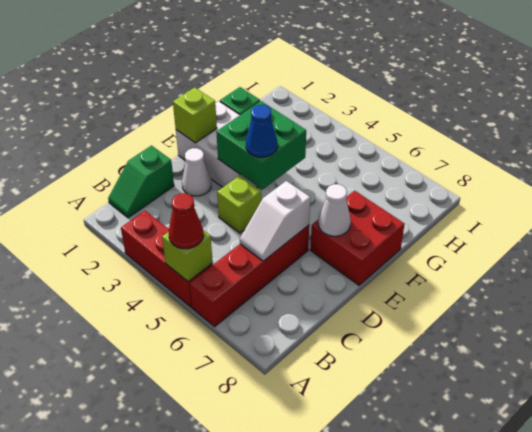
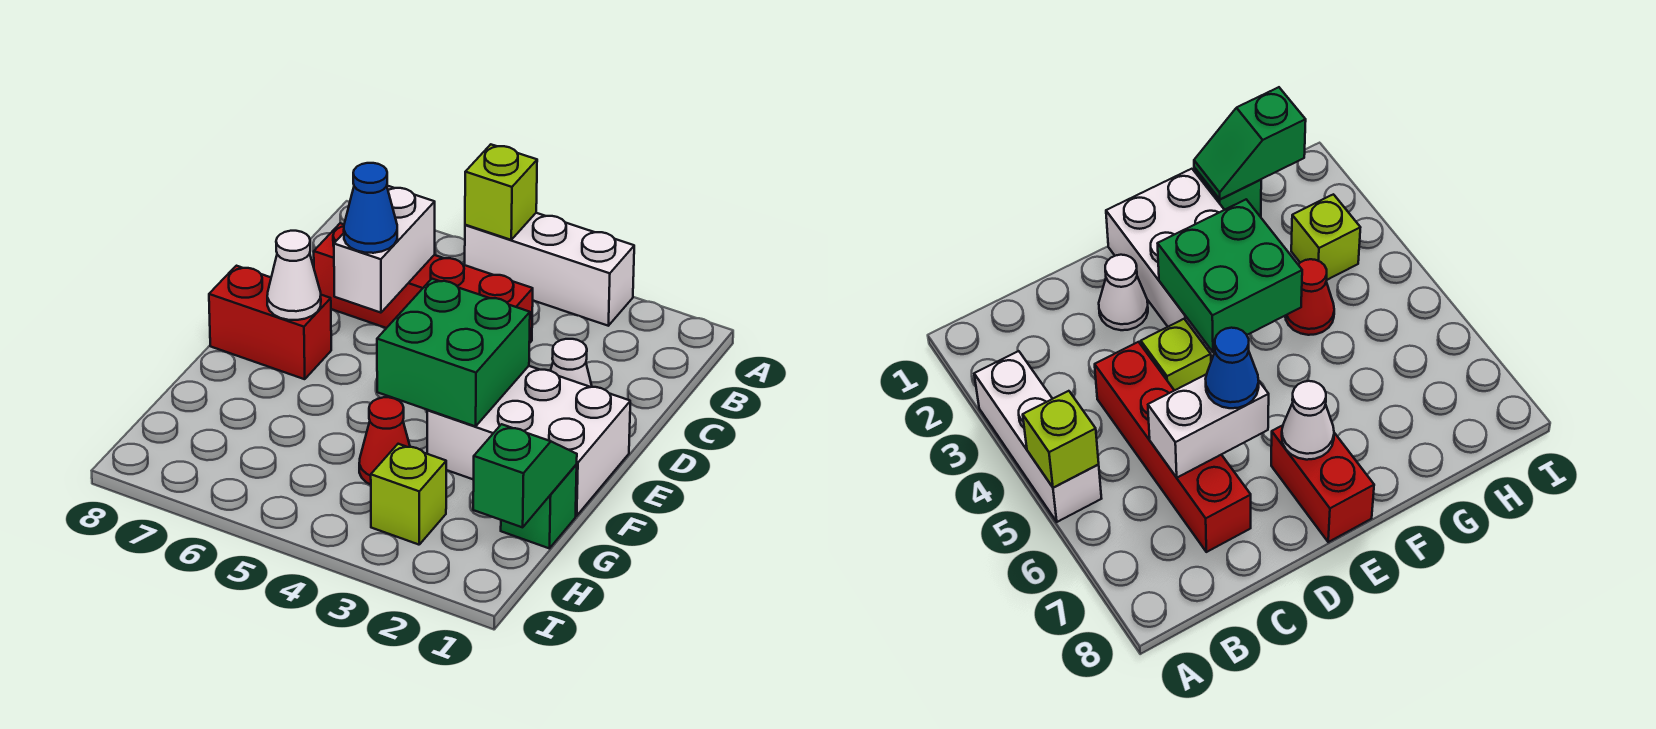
red 1x3 brick [121,211,213,307] -> white 1x3 brick [465,213,634,326]
red 1x1 cone [169,193,203,249] -> red 1x1 cone moved to [359,397,410,485]
red 1x4 brick [189,225,309,326] -> red 1x4 brick turned to [314,223,533,343]
green 1x2 slope [108,146,174,218] -> green 1x2 slope moved to [473,424,577,527]
white 1x2 slope [240,181,310,261] -> white 1x2 brick [334,186,435,313]
lime 1x1 brick [173,87,217,143] -> lime 1x1 brick moved to [371,444,446,545]
blue 1x1 cone [246,105,277,157] -> blue 1x1 cone moved to [344,163,397,253]
red 2x2 brick [310,191,404,285] -> red 1x2 brick [209,266,331,379]

